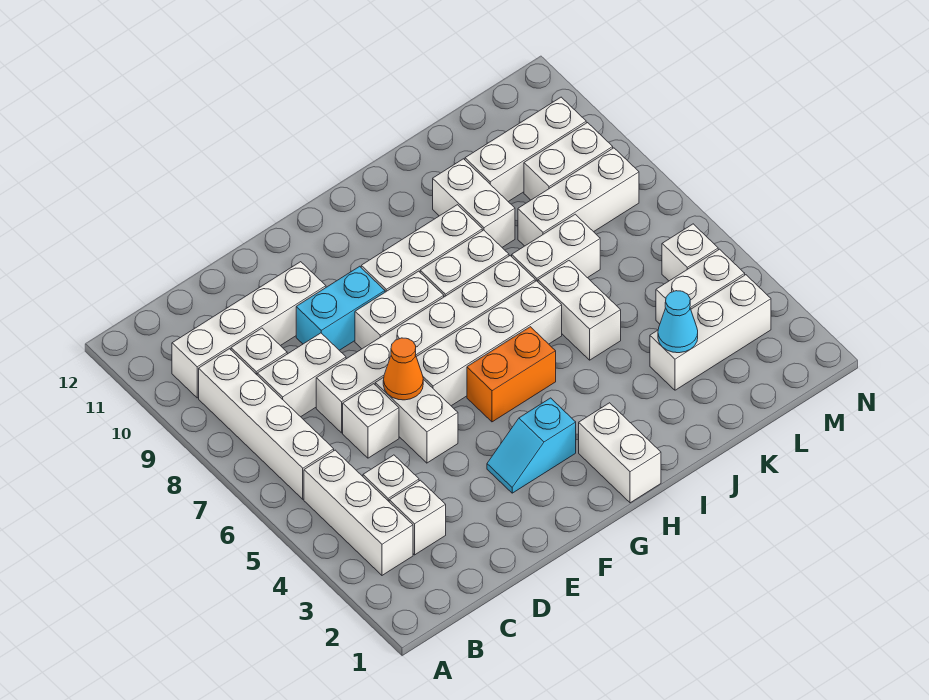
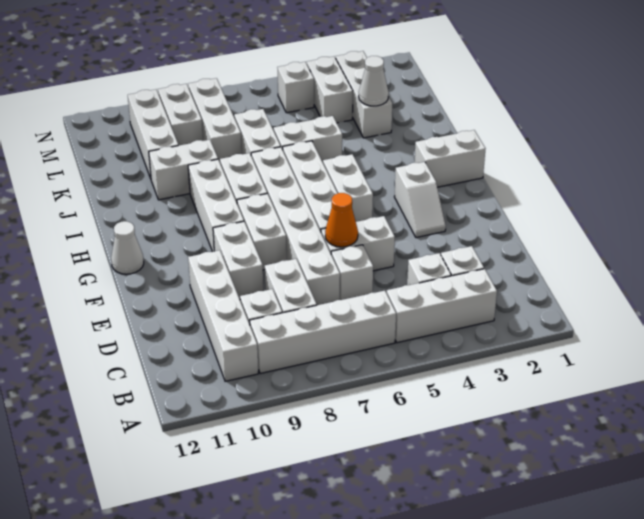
cyan 1x2 brick [296,266,385,350] -> white 1x2 brick [213,221,263,299]
cyan 1x2 slope [487,398,576,493] -> white 1x2 slope [394,162,446,238]
orange 1x2 brick [467,327,556,422] -> white 1x2 brick [323,154,373,222]
none -> white 1x1 cone [111,221,144,274]
cyan 1x1 cone [658,291,698,353] -> white 1x1 cone [359,56,389,106]

